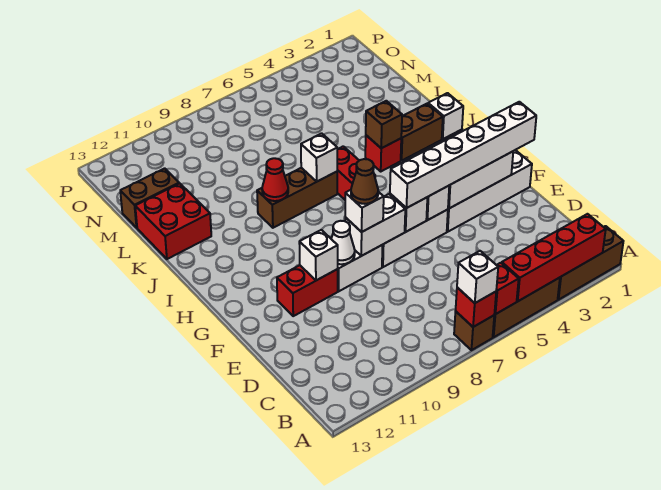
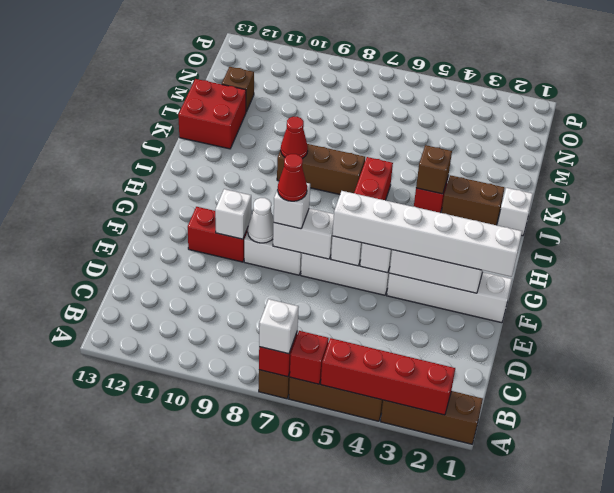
brown 1x1 cone [351,159,378,204] -> red 1x1 cone [278,154,307,201]
white 1x1 brick [301,133,337,181] -> none
brown 1x2 brick [120,168,179,228] -> brown 1x1 brick [222,67,254,112]

